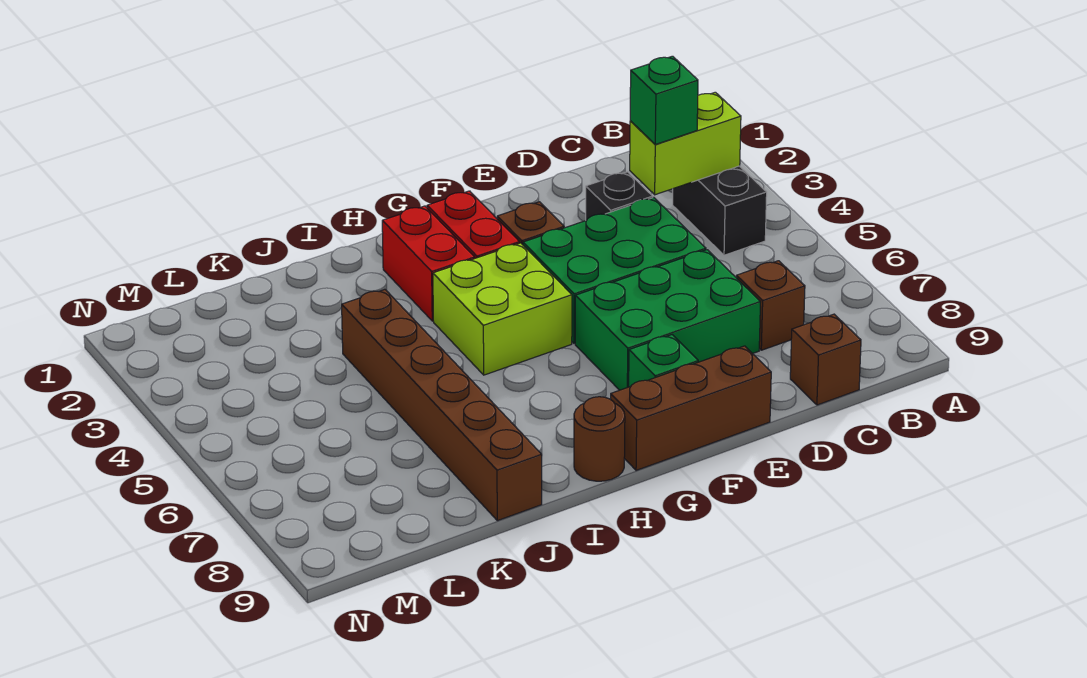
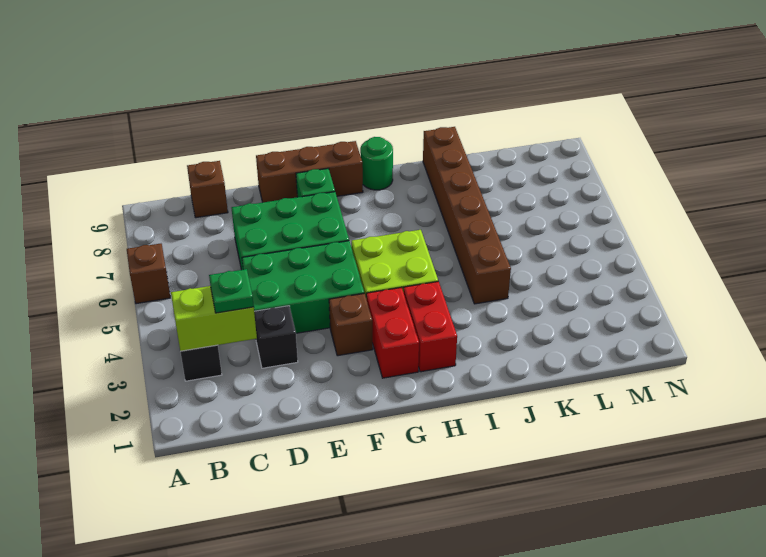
green 1x1 brick [630,56,698,144] -> green 1x1 plate [209,269,254,313]
brown 1x1 brick [736,261,805,350] -> brown 1x1 brick moved to [127,244,170,304]
brown 1x1 round brick [574,397,625,481] -> green 1x1 round brick [360,137,393,190]

